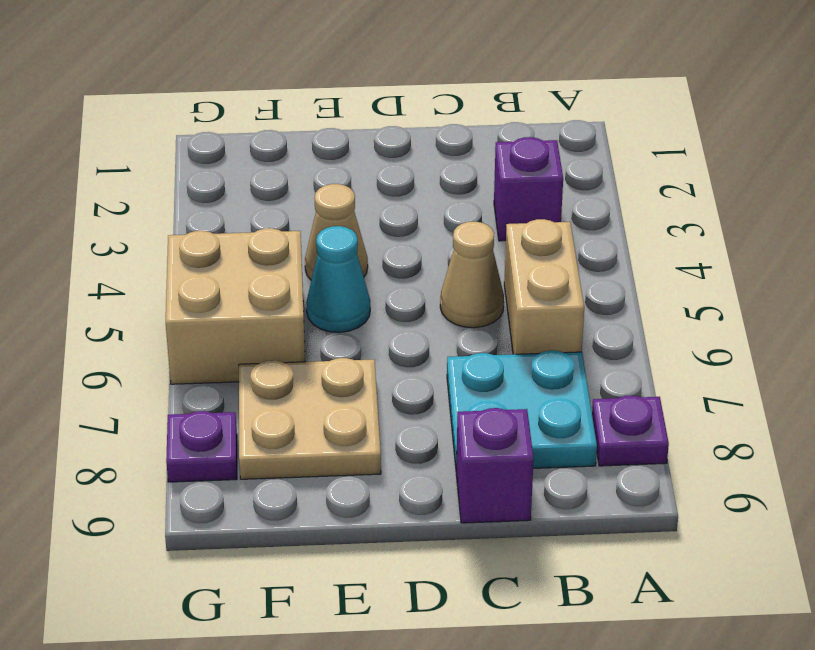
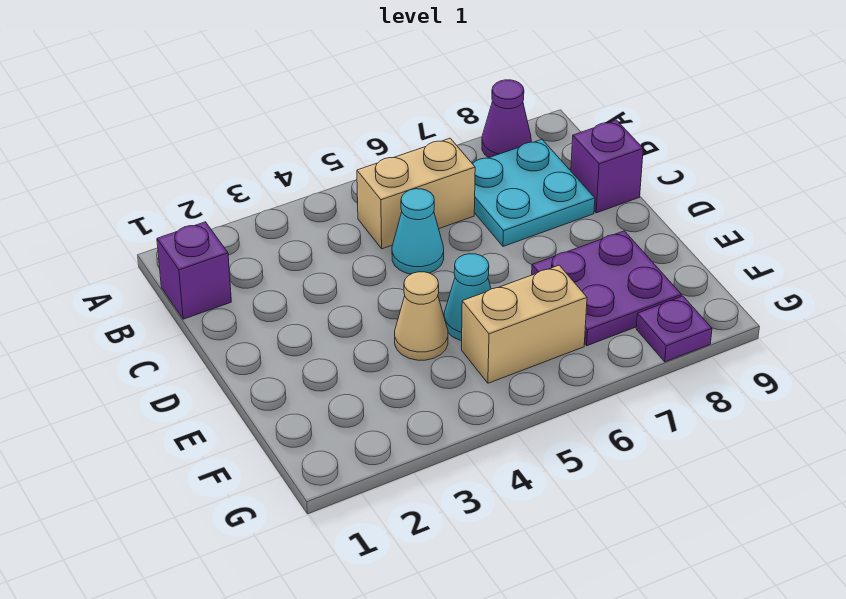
purple 1x1 plate [592,396,669,466] -> purple 1x1 cone [482,80,531,158]
purple 1x1 brick [494,137,563,241] -> purple 1x1 brick moved to [157,222,231,319]
tan 1x1 cone [440,222,504,328] -> cyan 1x1 cone [392,189,444,274]
tan 2x2 plate [239,358,381,479] -> purple 2x2 plate [532,231,682,346]
tan 2x2 brick [166,228,305,384] -> tan 1x2 brick [462,265,587,383]

